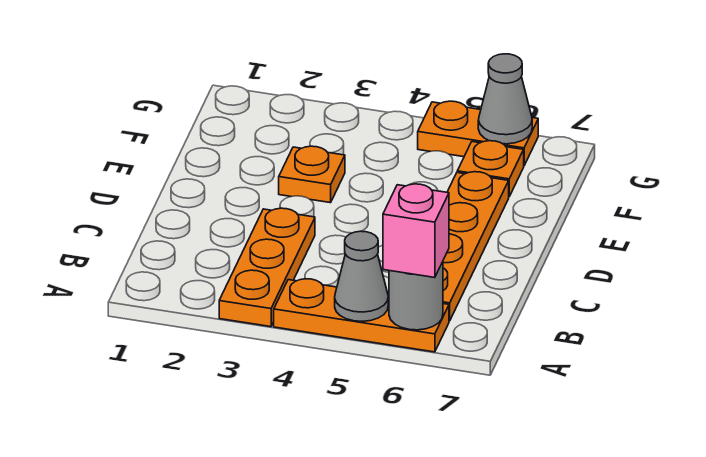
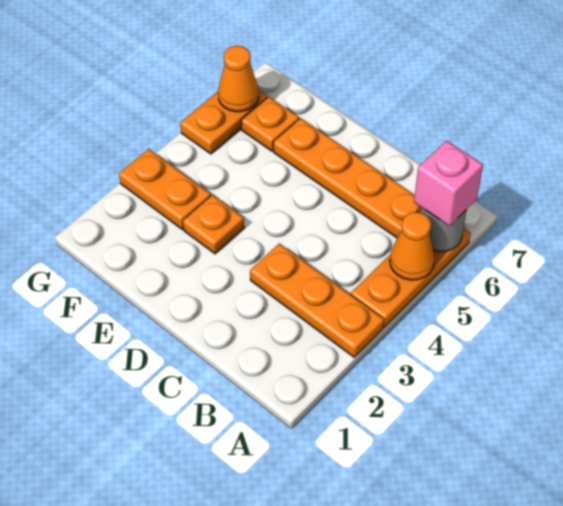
grey 1x1 cone [335,231,388,321] -> orange 1x1 cone [390,212,435,280]
none -> orange 1x2 plate [119,149,211,229]
grey 1x1 cone [478,54,532,144] -> orange 1x1 cone [218,46,259,112]

